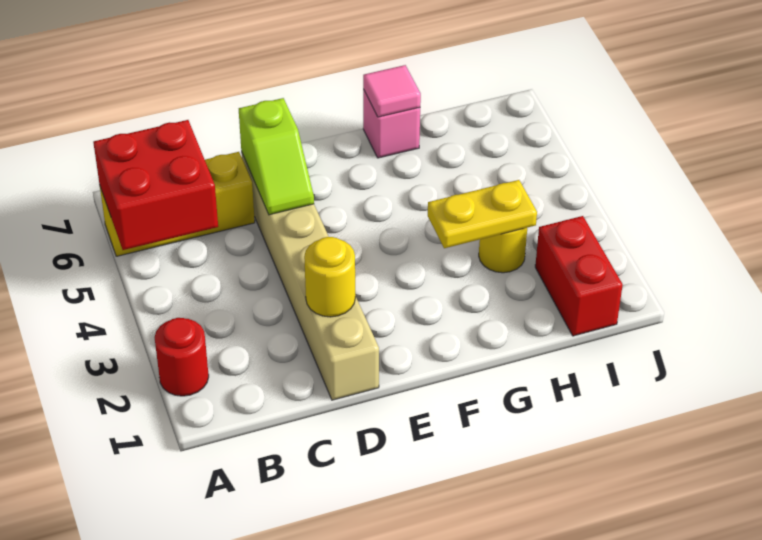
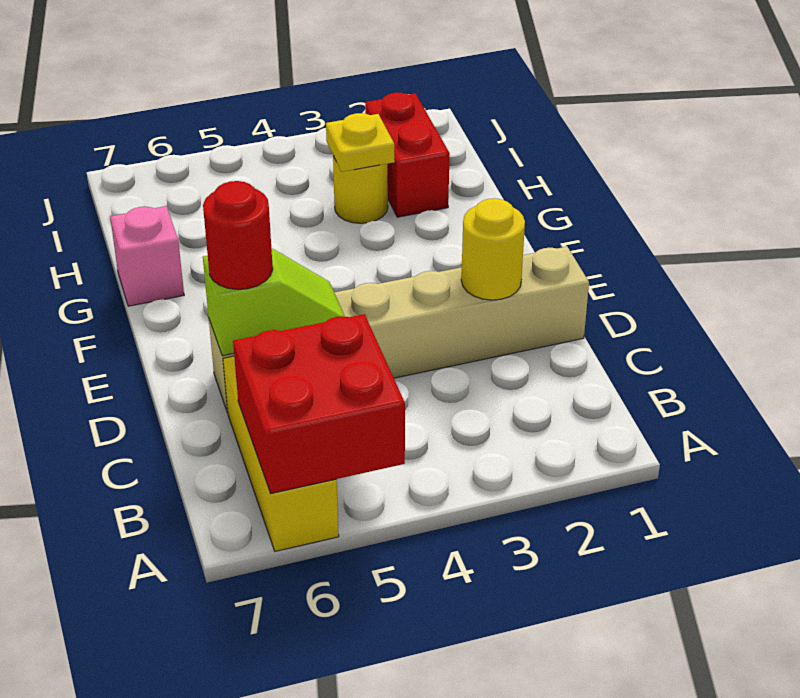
red 1x1 round brick [155,318,209,396] -> red 1x1 round brick moved to [203,181,273,289]
yellow 1x2 plate [428,180,537,248] -> yellow 1x1 plate [326,113,395,172]
pink 1x1 tile [363,65,421,117] -> none
red 1x2 brick [535,216,623,336] -> red 1x2 brick turned to [365,93,450,217]

